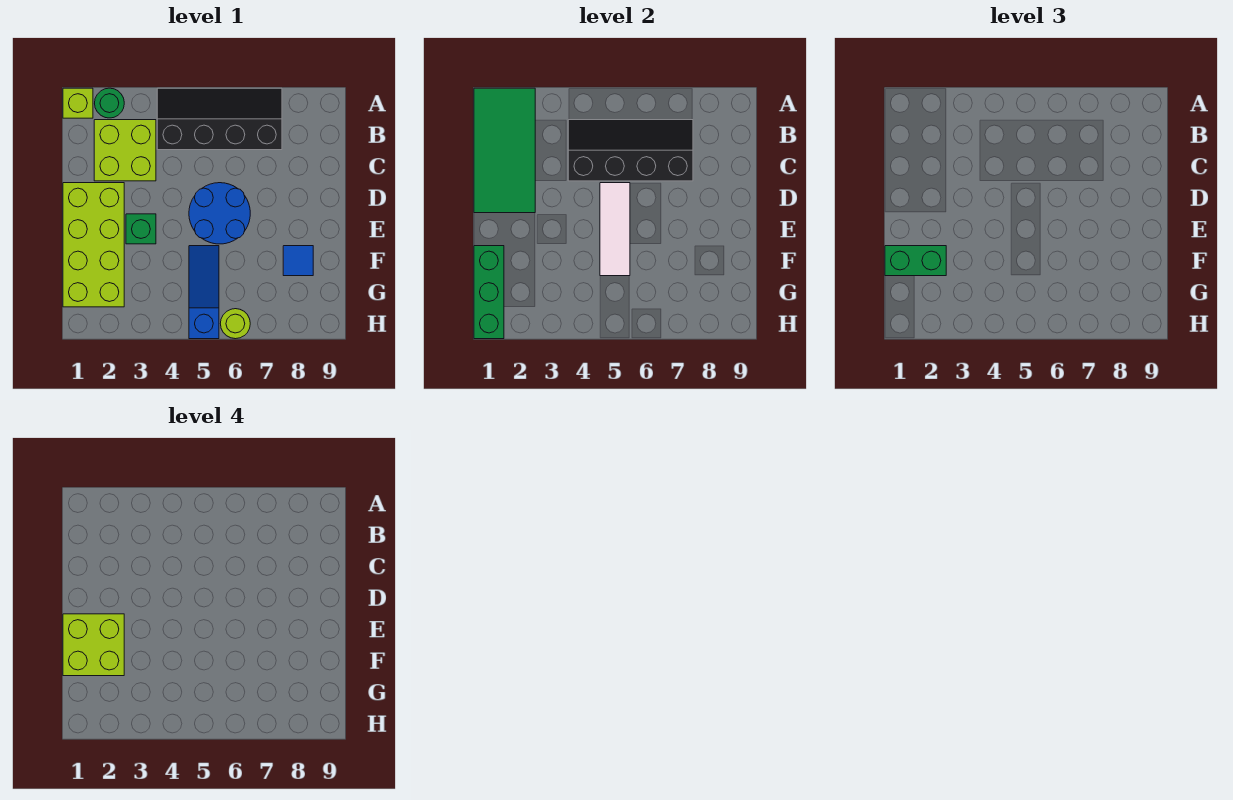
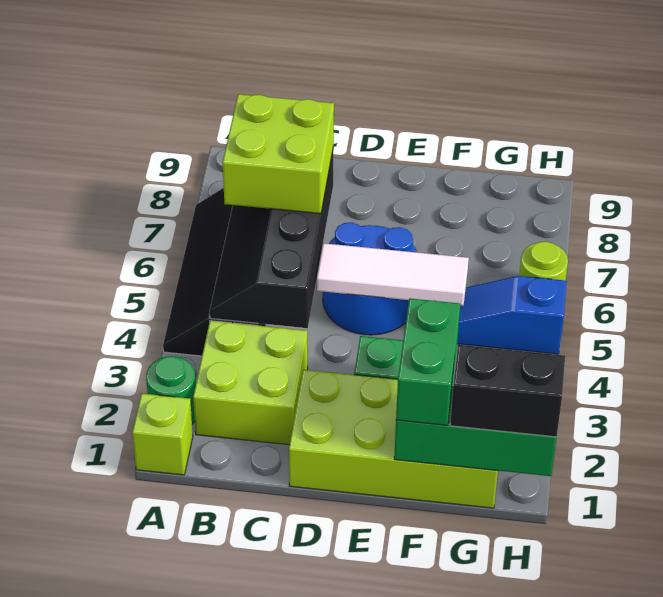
green 2x4 tile [474,88,535,213] -> none
lime 2x2 brick [63,614,124,676] -> lime 2x2 brick moved to [223,94,334,214]
blue 1x1 tile [283,246,313,276] -> none
none -> black 1x2 brick [450,345,565,437]

